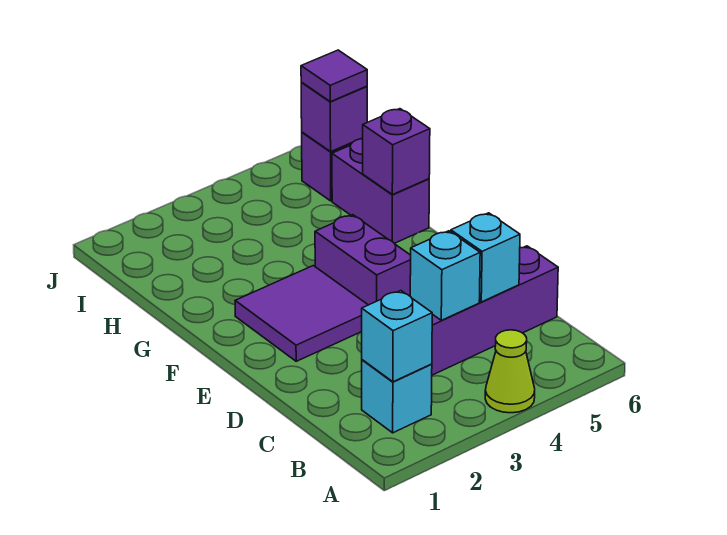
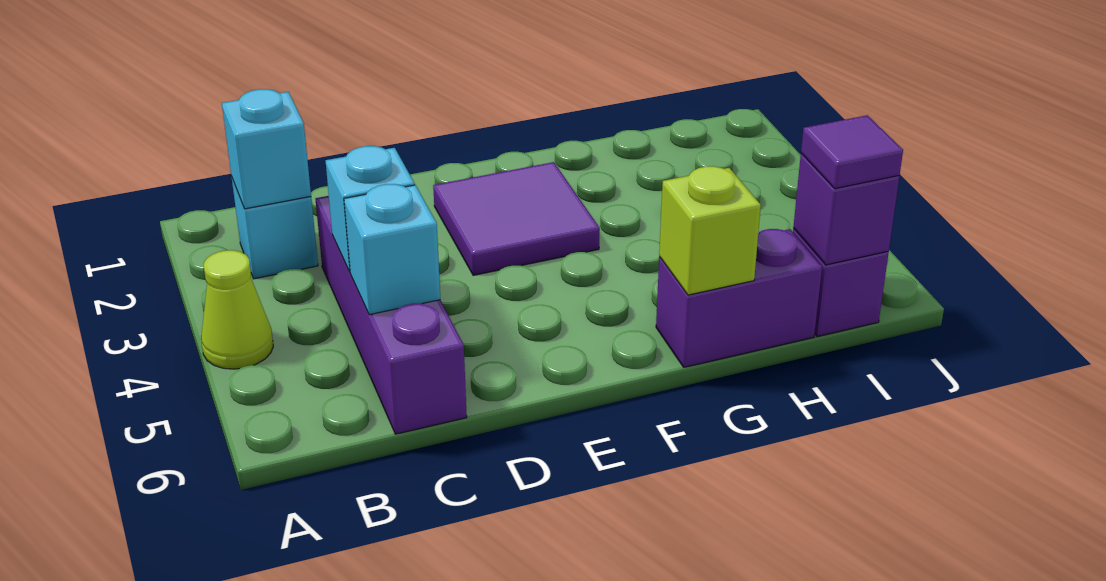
purple 1x2 brick [315,215,411,305] -> none
purple 1x1 brick [362,109,430,195] -> lime 1x1 brick [659,166,761,295]

